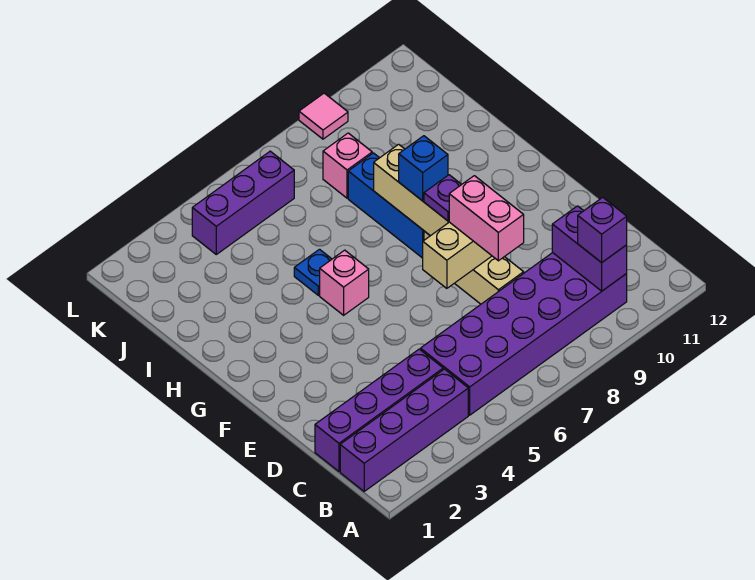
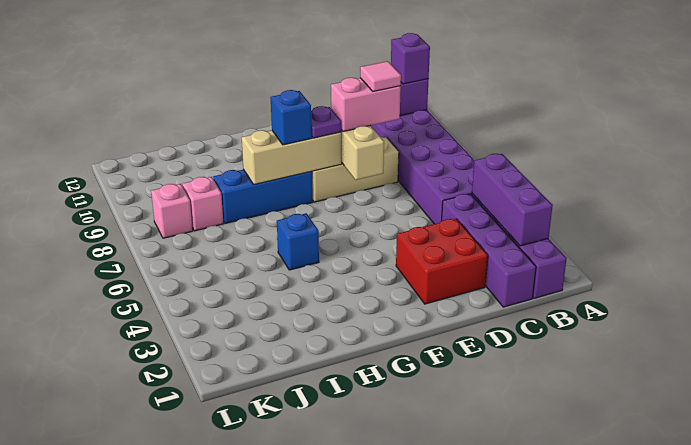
none -> red 2x2 brick [396,219,488,304]
pink 1x1 brick [320,250,369,315] -> pink 1x1 brick moved to [151,184,193,238]
blue 1x1 plate [294,249,332,295] -> blue 1x1 brick [277,213,319,270]
purple 1x3 brick [192,151,294,254] -> purple 1x3 brick moved to [472,154,553,246]
pink 1x1 tile [299,93,348,139] -> pink 1x1 tile moved to [360,61,401,92]

